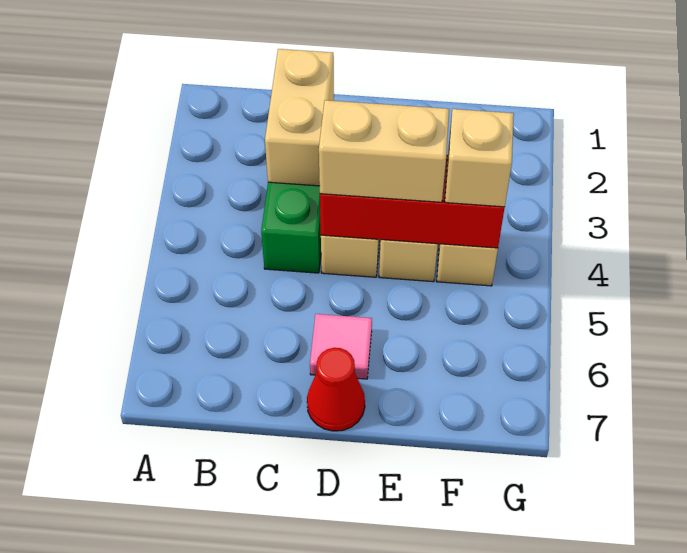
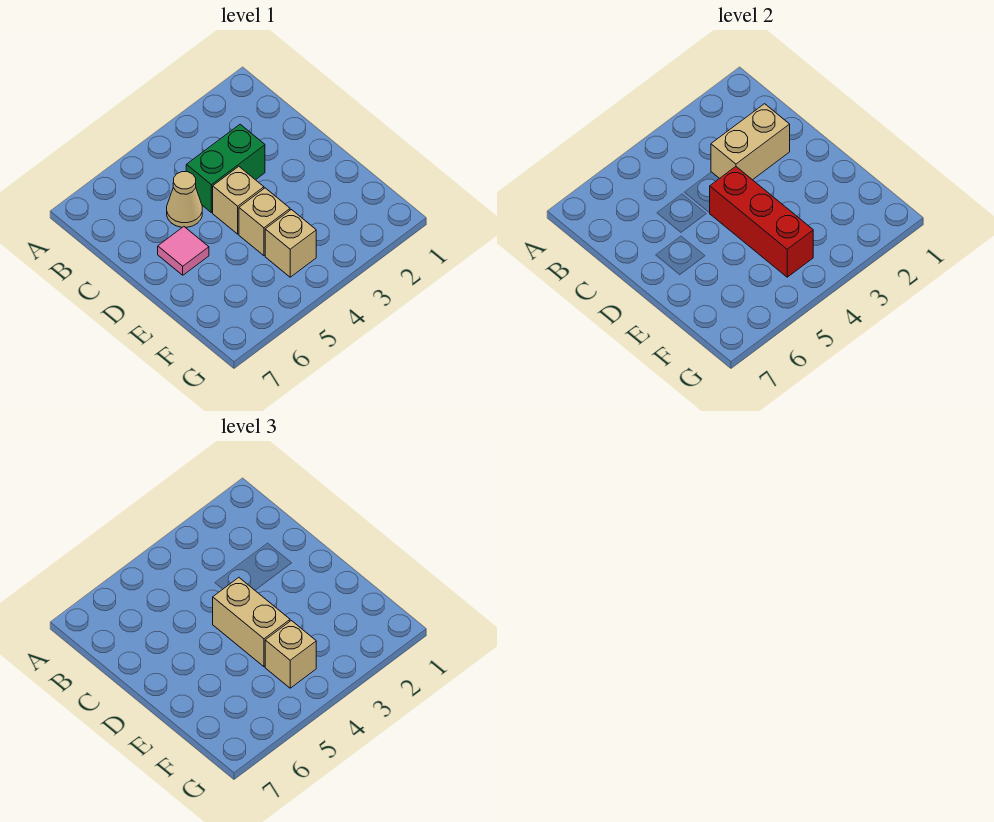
none -> tan 1x1 cone [167,172,202,227]
red 1x1 cone [307,348,365,431] -> none

